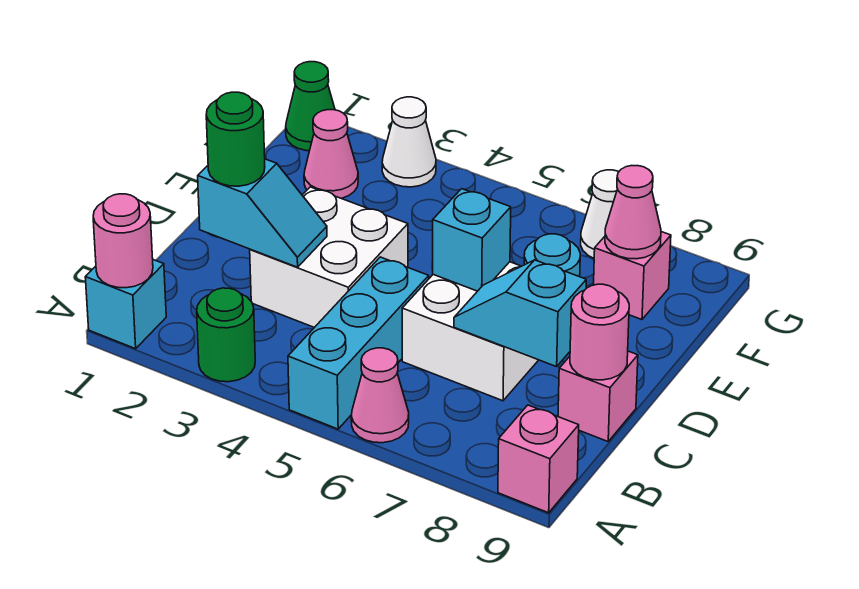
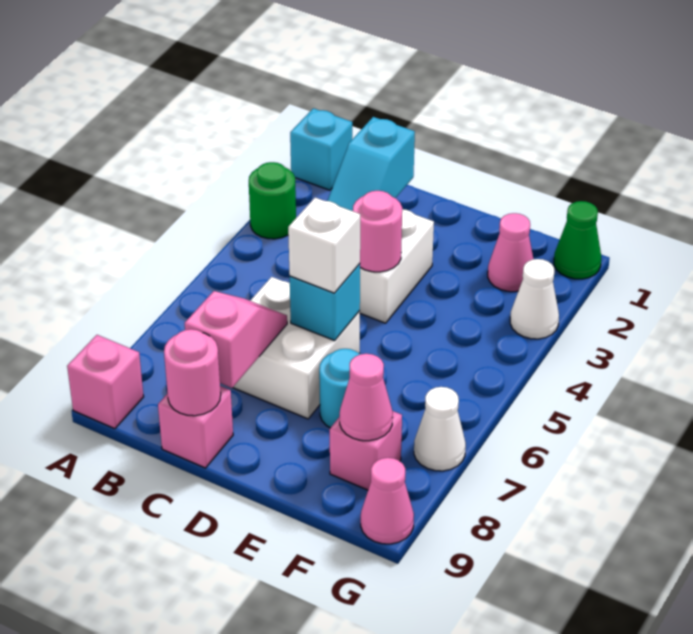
pink 1x1 round brick [93,194,153,288] -> pink 1x1 round brick moved to [353,191,402,272]
cyan 1x3 brick [288,257,429,429] -> none
pink 1x1 cone [351,348,409,443] -> pink 1x1 cone moved to [361,458,414,544]
green 1x1 round brick [206,92,265,186] -> none
cyan 1x2 slope [454,260,586,367] -> pink 1x2 slope [185,291,287,388]
none -> white 1x1 brick [288,198,360,293]

